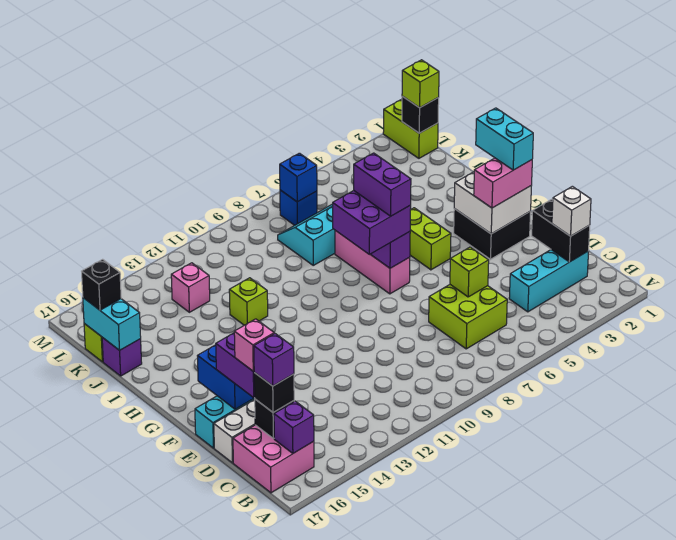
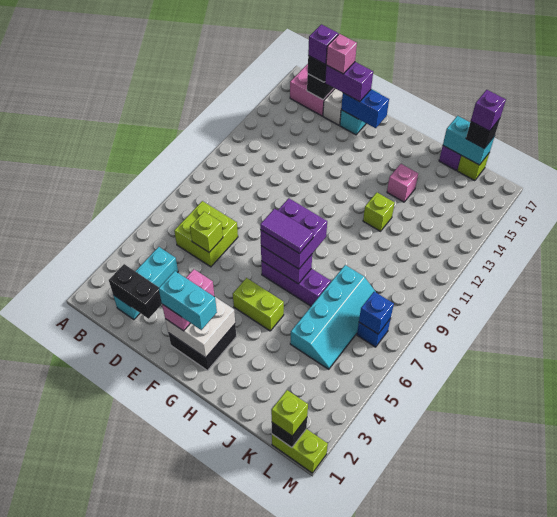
purple 1x1 brick [274,401,314,453] -> purple 1x1 brick moved to [471,90,506,131]
white 1x1 brick [552,186,591,236] -> none
pink 1x3 brick [335,230,410,294] -> purple 1x3 brick [261,261,331,306]
purple 1x2 brick [354,153,411,216] -> purple 1x2 tile [260,209,314,254]
pink 1x1 brick [171,263,210,312] -> pink 1x1 brick moved to [387,164,418,202]

